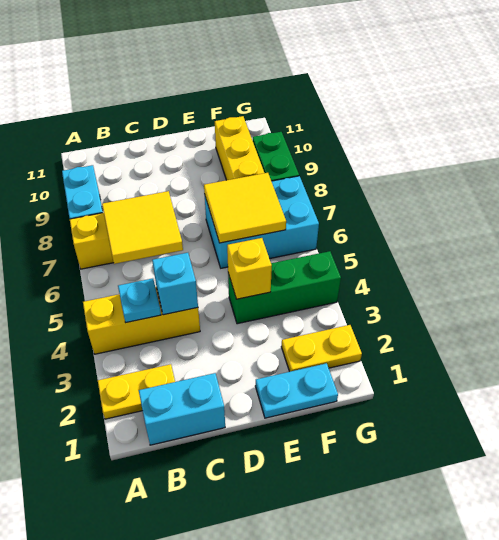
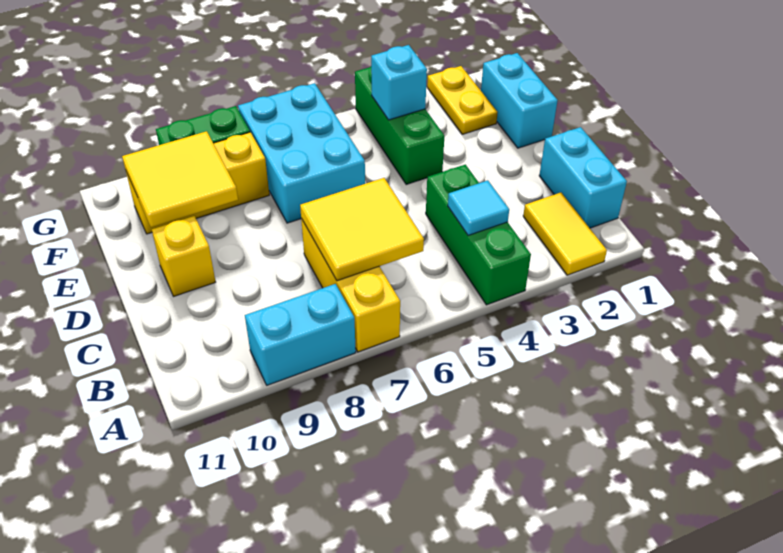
yellow 1x2 plate [98,364,175,419] -> yellow 1x2 tile [523,192,607,275]
yellow 1x3 brick [83,287,200,354] -> green 1x3 brick [426,165,531,305]
cyan 1x1 plate [118,278,161,323] -> cyan 1x1 tile [448,180,509,235]
cyan 1x1 brick [152,253,198,315] -> cyan 1x1 brick moved to [371,45,427,120]
cyan 1x2 plate [255,363,338,418] -> cyan 1x2 brick [481,53,558,148]
yellow 1x1 brick [227,238,272,299] -> yellow 1x1 brick moved to [152,216,215,296]
yellow 2x2 tile [204,173,286,243] -> yellow 2x2 tile moved to [122,131,238,227]

